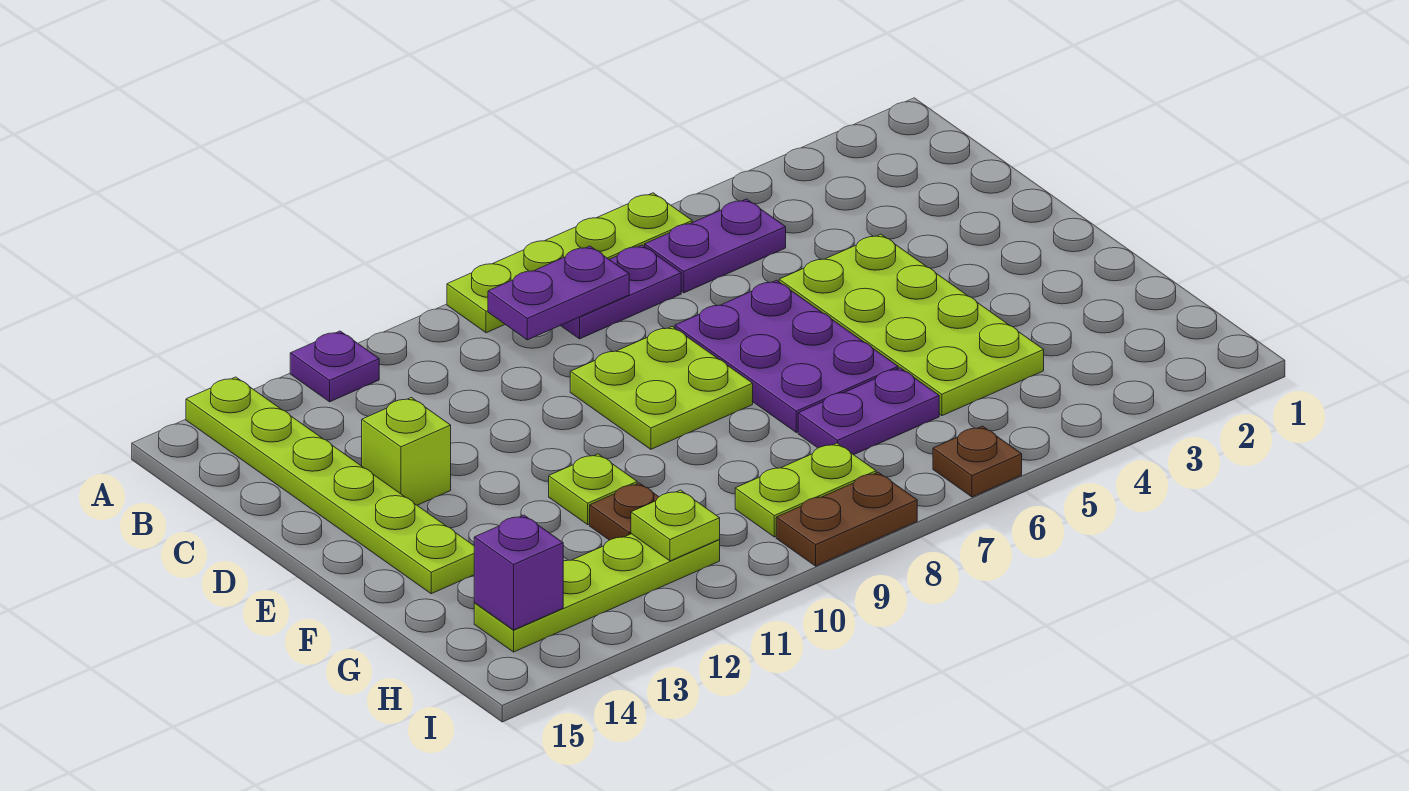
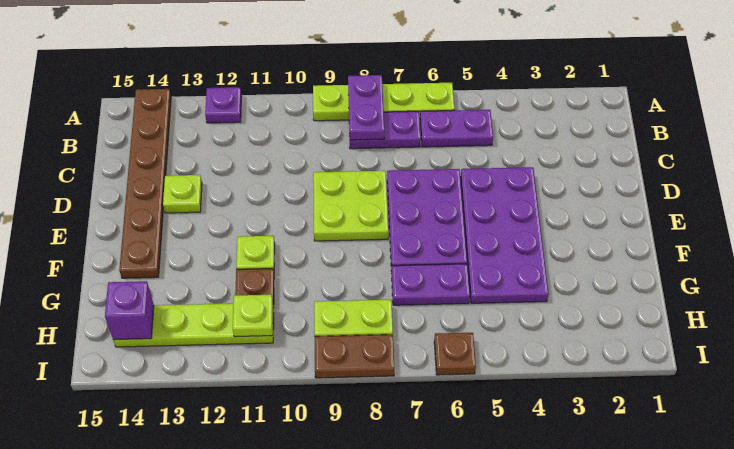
lime 1x6 plate [186,377,474,594] -> brown 1x6 plate [119,89,171,278]
purple 1x2 plate [488,246,629,340] -> purple 1x2 plate turned to [348,75,384,140]
lime 2x4 plate [779,234,1044,416] -> purple 2x4 plate [460,167,549,303]
lime 1x1 brick [362,398,451,505] -> lime 1x1 plate [163,175,202,213]

